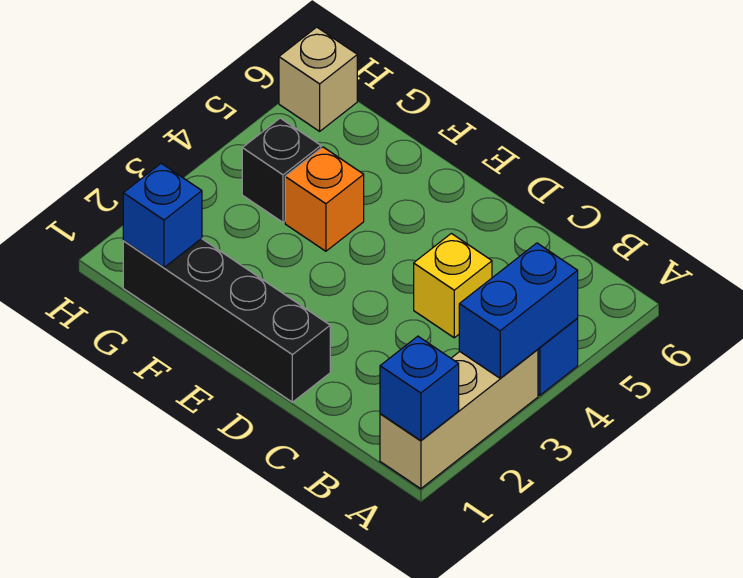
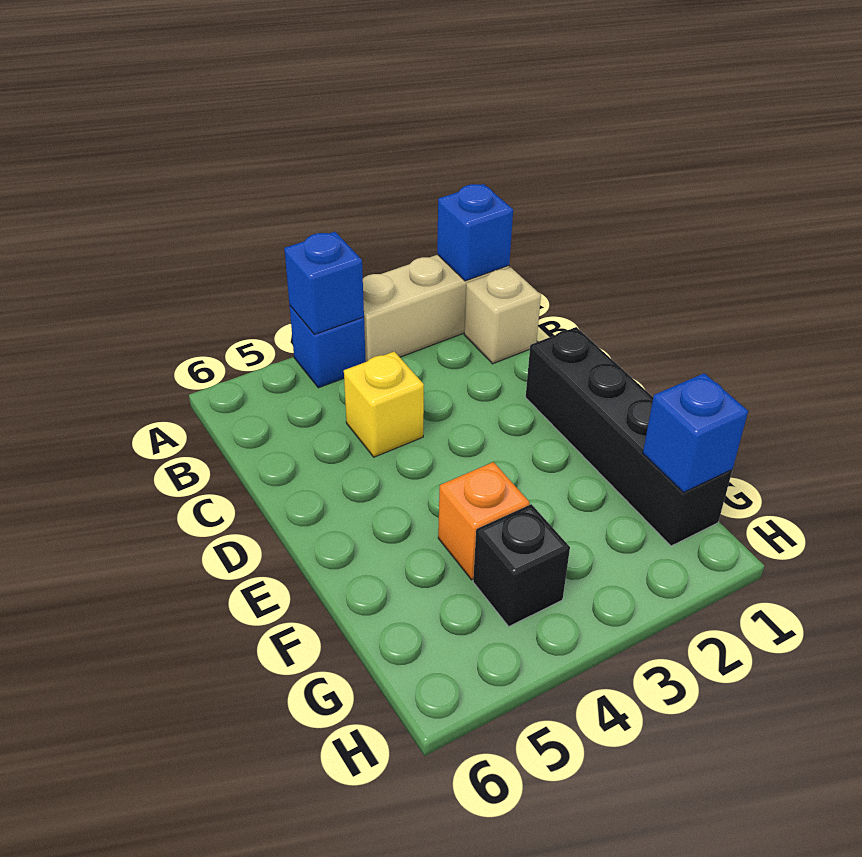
blue 1x2 brick [459,243,578,378] -> blue 1x1 brick [284,232,364,334]
tan 1x1 brick [279,27,357,131] -> tan 1x1 brick moved to [464,267,541,364]

